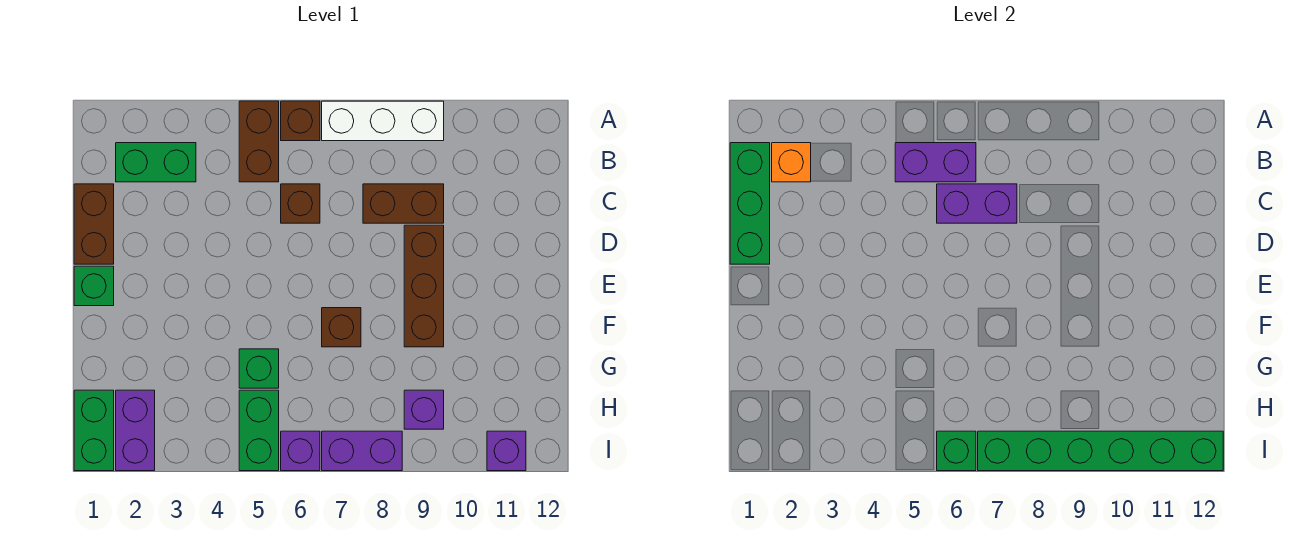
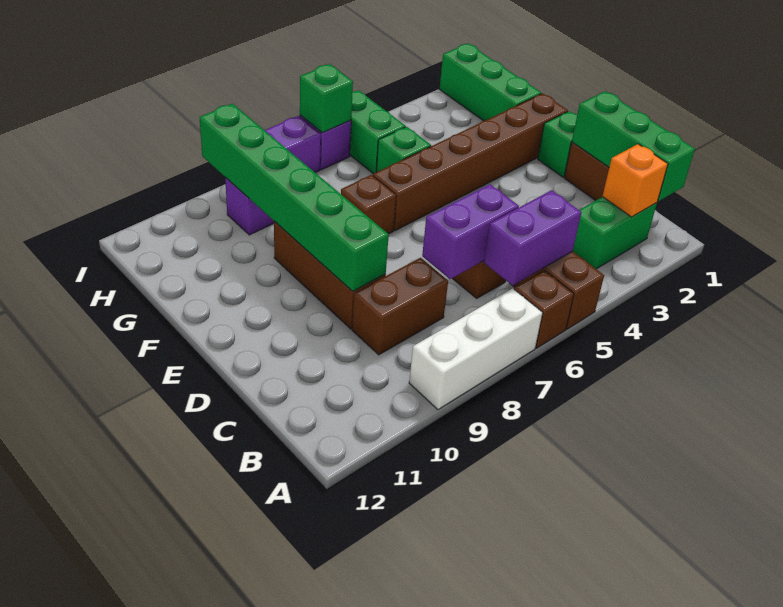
none -> brown 1x6 brick [373,93,568,231]
green 1x2 brick [74,390,114,471] -> green 1x3 brick [440,44,541,121]
purple 1x2 brick [116,390,155,471] -> none
green 1x6 brick [978,431,1223,471] -> green 1x6 brick turned to [200,104,389,291]
purple 1x1 brick [487,431,526,471] -> none

